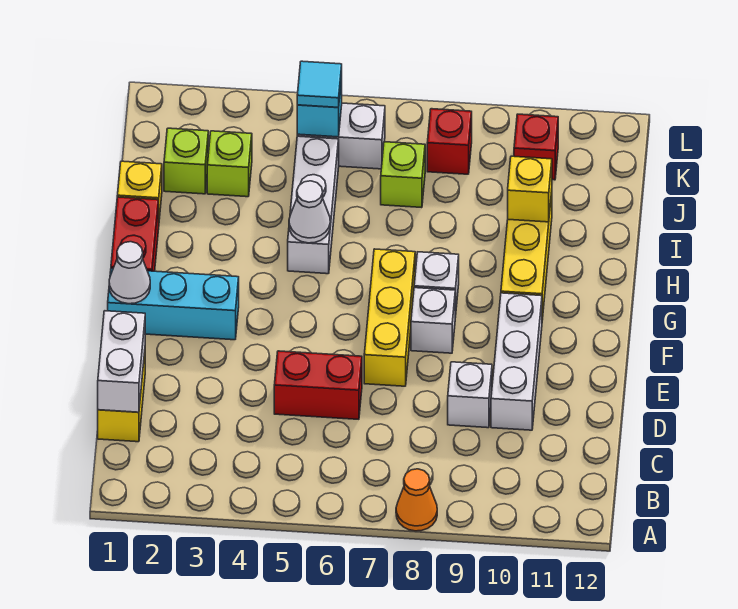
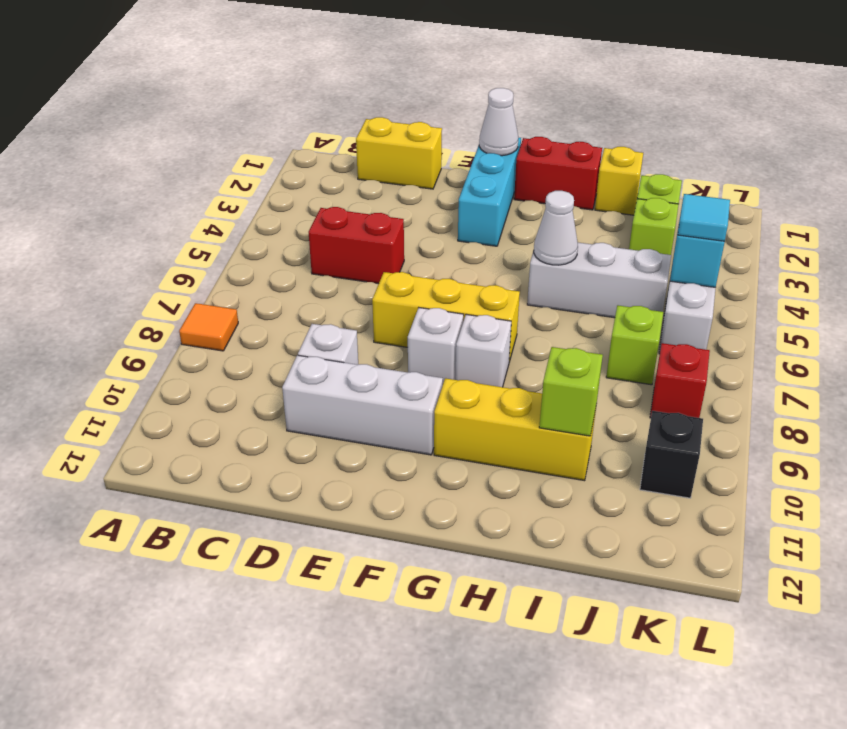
orange 1x1 cone [396,469,437,531] -> orange 1x1 tile [179,303,238,351]
white 1x2 brick [98,311,145,412] -> none
red 1x2 brick [274,351,362,419] -> red 1x2 brick turned to [309,207,404,284]
yellow 1x1 brick [508,156,552,222] -> lime 1x1 brick [539,347,603,436]
red 1x1 brick [514,114,558,180] -> black 1x1 brick [640,411,703,498]

